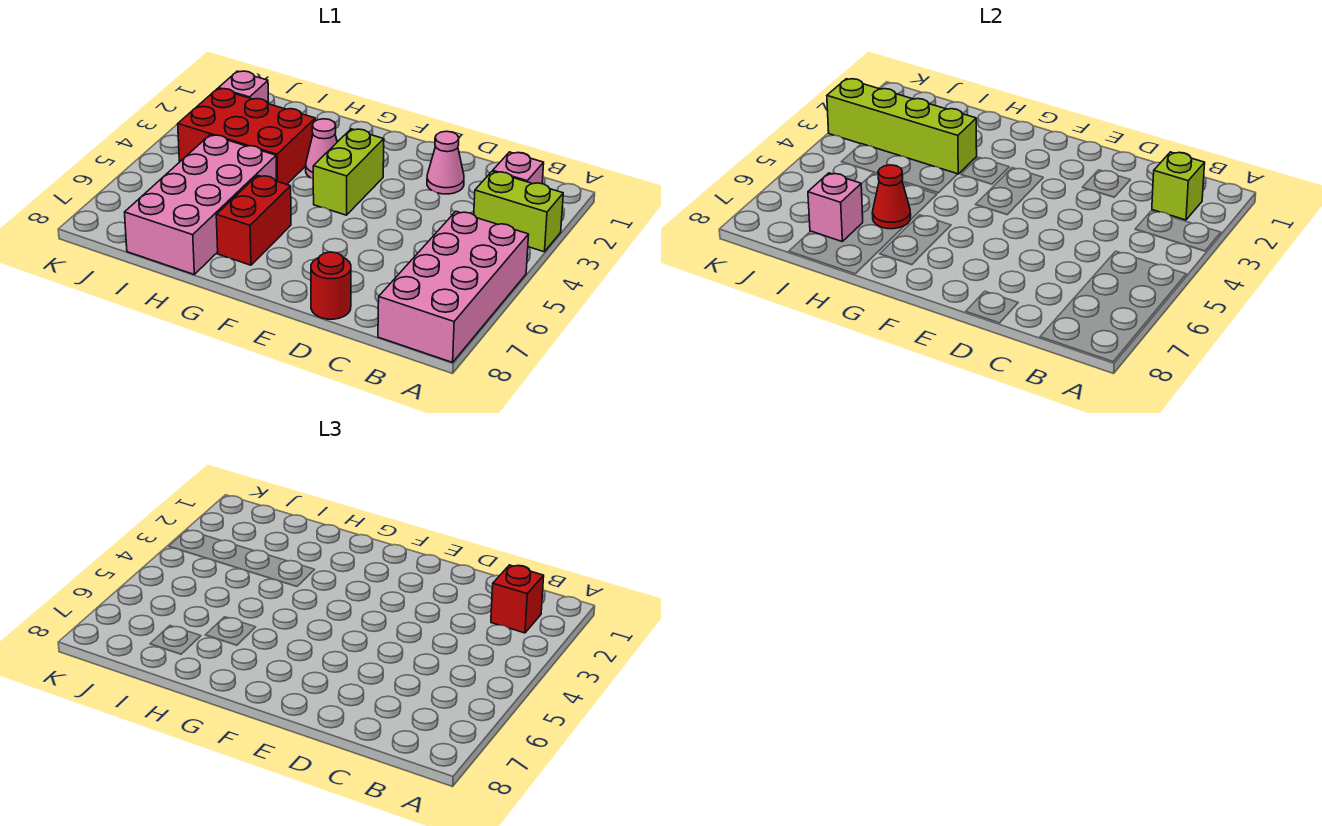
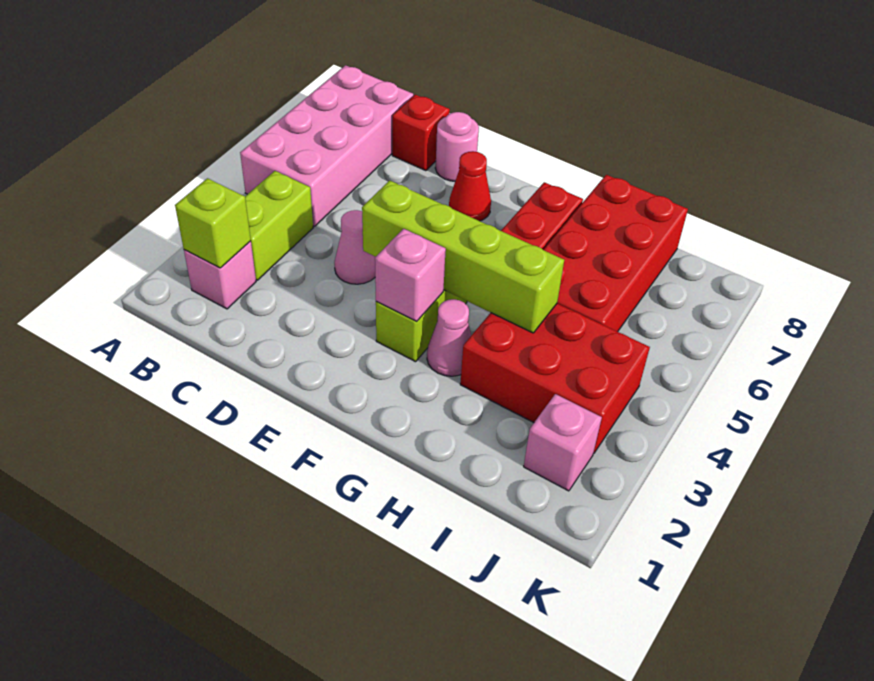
lime 1x2 brick [474,171,563,252] -> lime 1x2 brick turned to [245,171,313,280]
red 1x1 brick [491,565,544,633] -> red 1x1 brick moved to [392,95,450,171]
pink 1x1 cone [427,131,464,194] -> pink 1x1 cone moved to [334,210,375,284]
red 1x1 round brick [311,252,351,319] -> pink 1x1 round brick [435,112,479,181]
lime 1x4 brick [827,79,977,174] -> lime 1x4 brick moved to [362,181,564,333]
pink 2x4 brick [125,135,277,274] -> red 2x4 brick [543,175,688,332]
red 1x1 cone [872,165,911,229] -> red 1x1 cone moved to [449,151,491,221]
pink 1x1 brick [808,173,863,241] -> pink 1x1 brick moved to [375,229,446,321]

